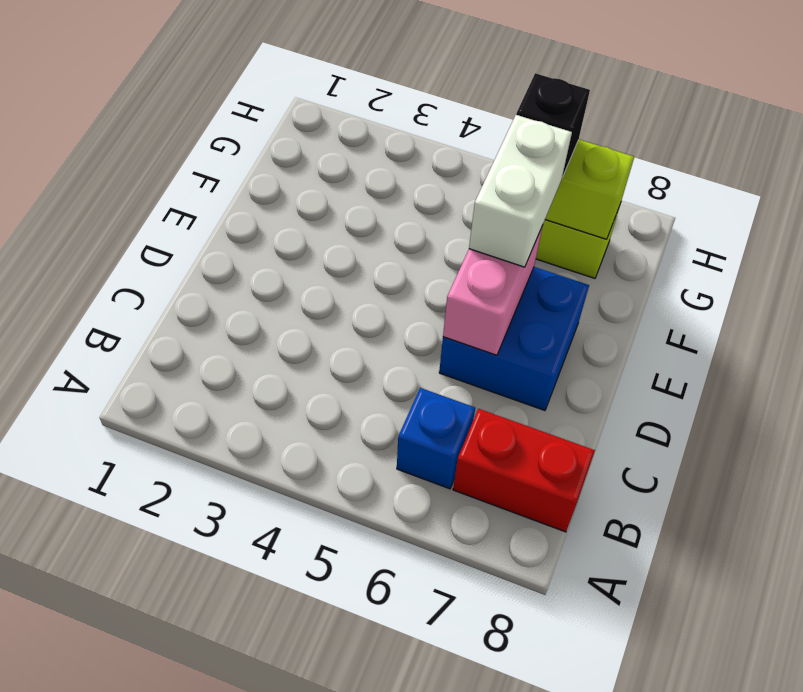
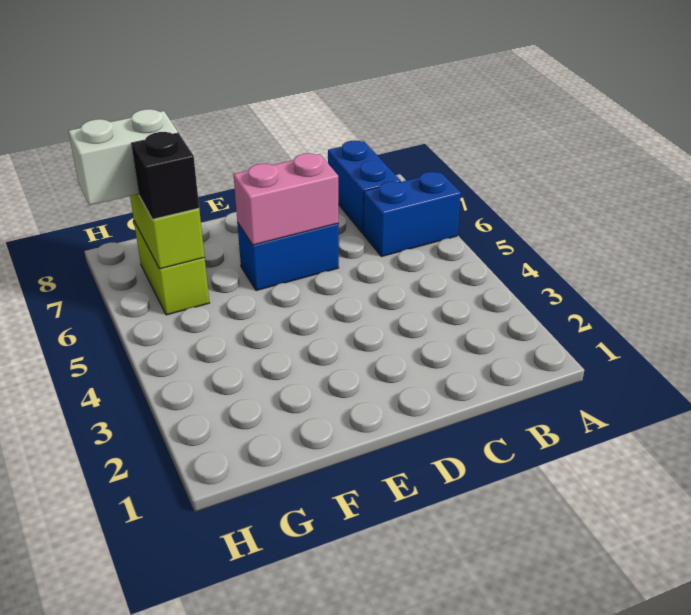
blue 1x1 brick [397,388,475,489] -> blue 1x2 brick [363,172,461,257]
red 1x2 brick [453,409,595,532] -> blue 1x2 brick [328,141,401,233]
blue 2x2 brick [439,267,589,410] -> blue 1x2 brick [237,223,339,291]
white 1x2 brick [469,115,572,267] -> white 1x2 brick moved to [68,109,178,205]

